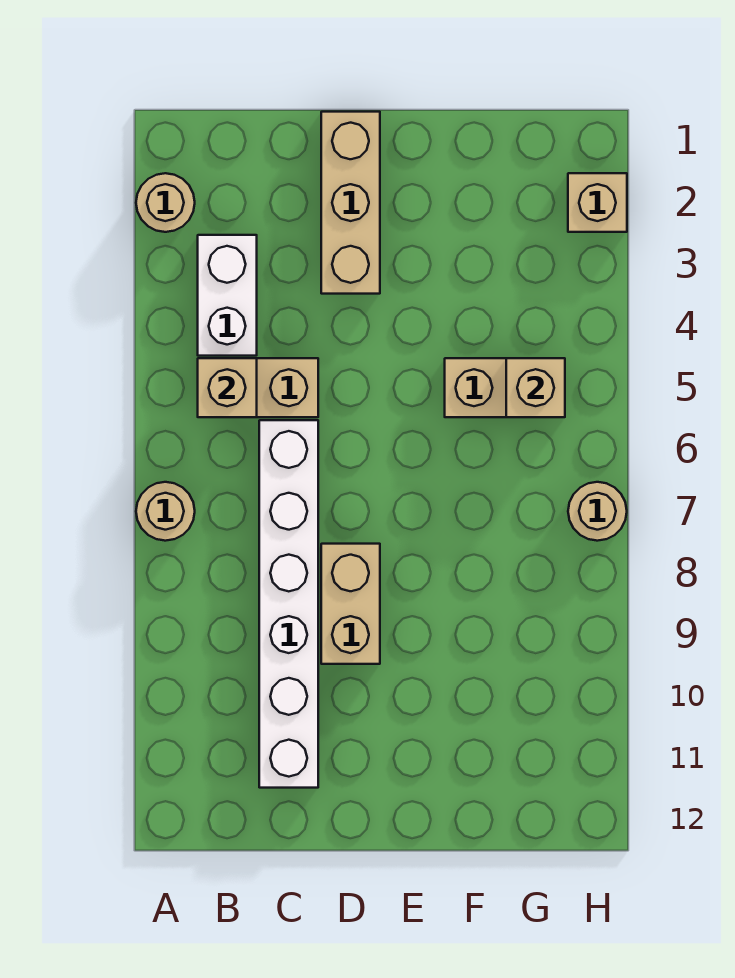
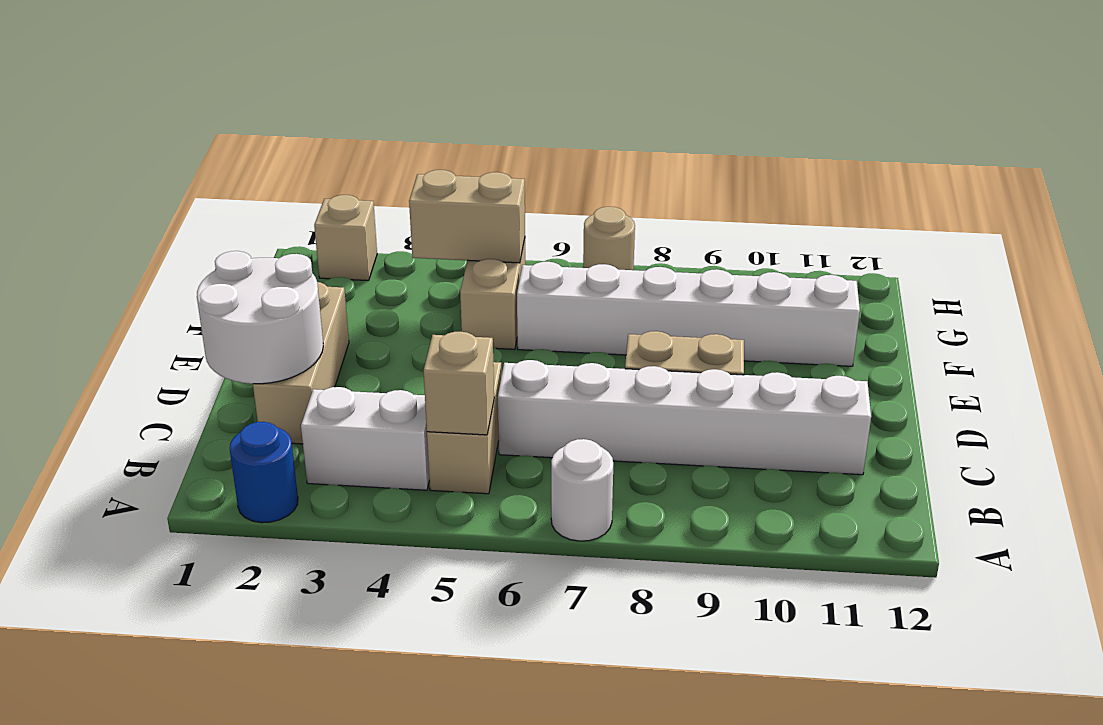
tan 1x1 round brick [136,173,195,232] -> blue 1x1 round brick [230,422,298,523]
tan 1x1 round brick [136,482,195,541] -> white 1x1 round brick [551,439,613,541]
none -> white 2x2 round brick [197,251,323,384]
tan 1x3 brick [321,112,380,294] -> tan 1x3 brick turned to [253,282,349,444]
none -> white 1x6 brick [517,262,860,366]
tan 1x1 brick [506,358,565,417] -> tan 1x2 brick [409,170,525,263]

